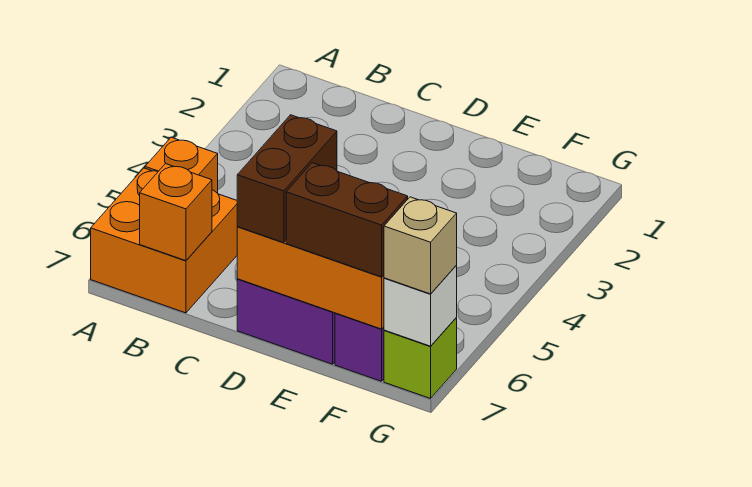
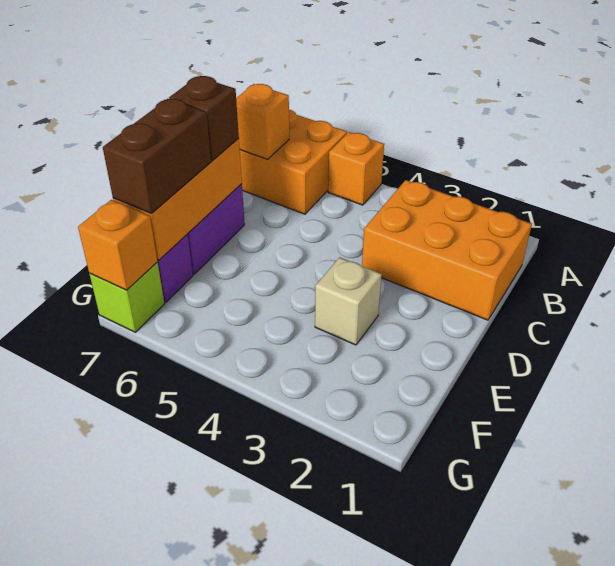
none -> orange 2x3 brick [362,180,532,320]
brown 1x2 brick [237,115,337,243] -> brown 1x1 brick [169,76,239,161]
white 1x1 brick [384,266,457,346] -> orange 1x1 brick [78,200,157,290]
tan 1x1 brick [384,197,457,294] -> tan 1x1 brick moved to [315,257,382,345]

